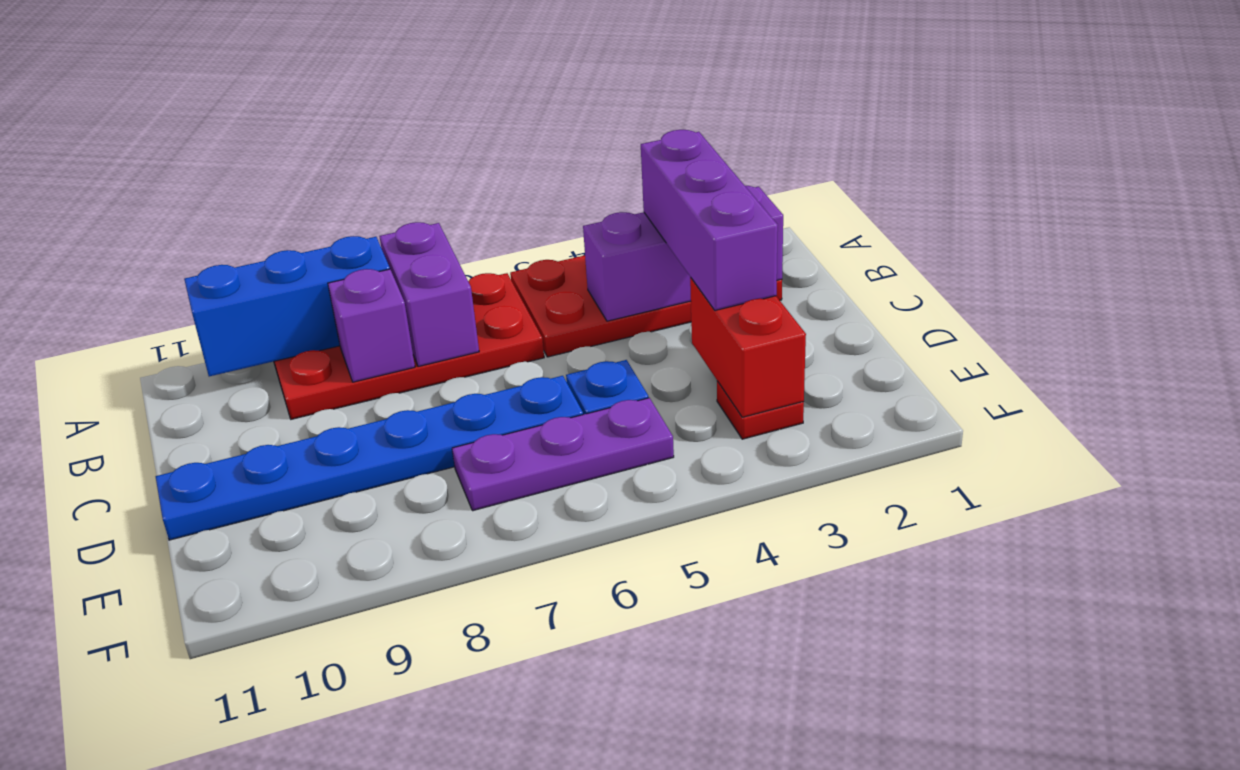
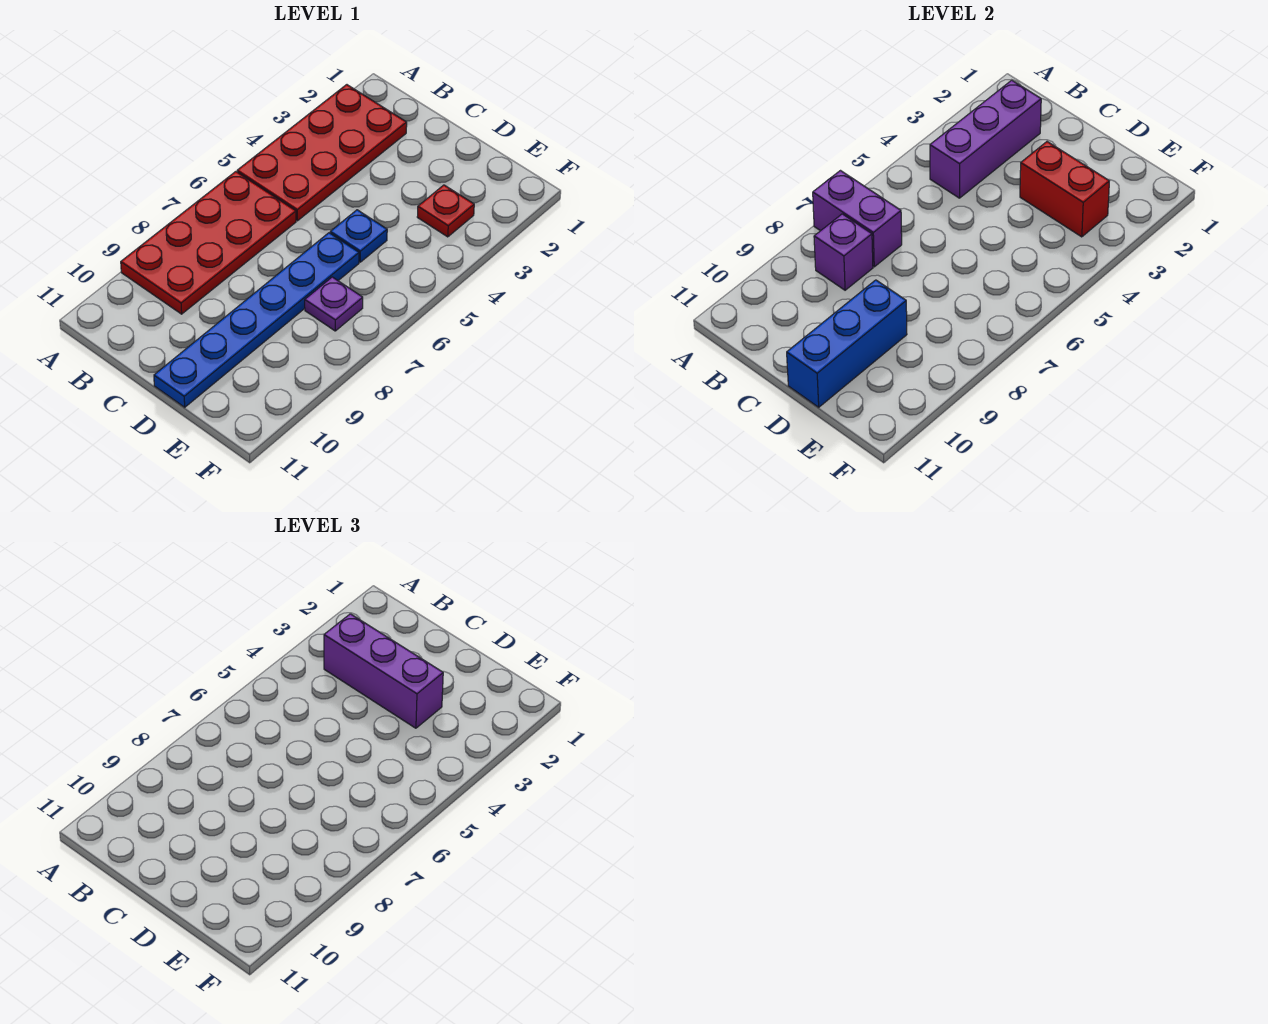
blue 1x3 brick [184,236,390,376] -> blue 1x3 brick moved to [787,280,907,407]
purple 1x3 plate [452,398,674,511] -> purple 1x1 plate [305,277,363,331]

